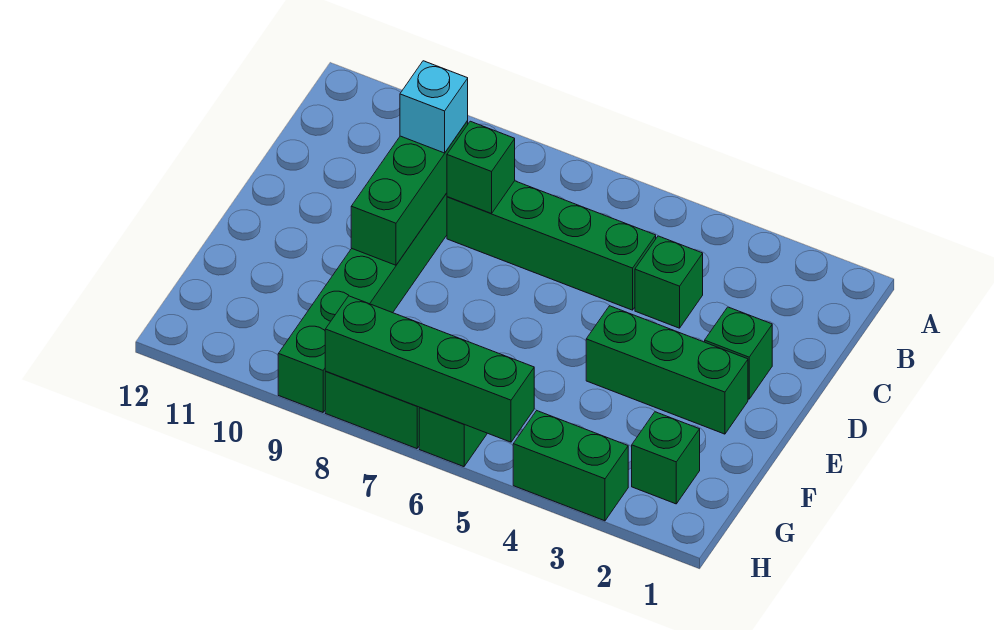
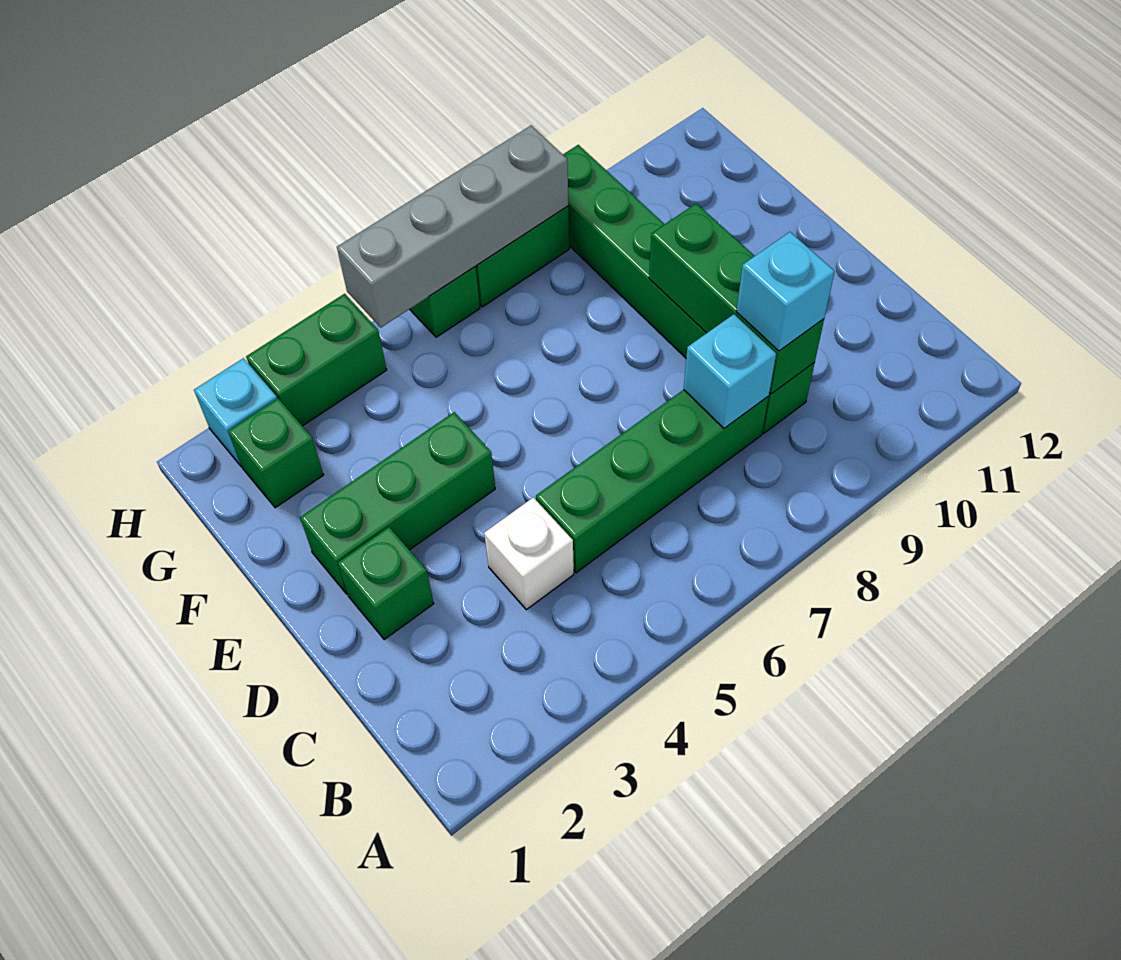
green 1x1 brick [635,236,703,328] -> white 1x1 brick [484,497,574,610]
green 1x1 brick [447,121,515,214] -> cyan 1x1 brick [684,314,776,428]
none -> cyan 1x1 brick [194,358,277,466]
green 1x4 brick [325,296,534,442] -> grey 1x4 brick [337,126,568,327]

